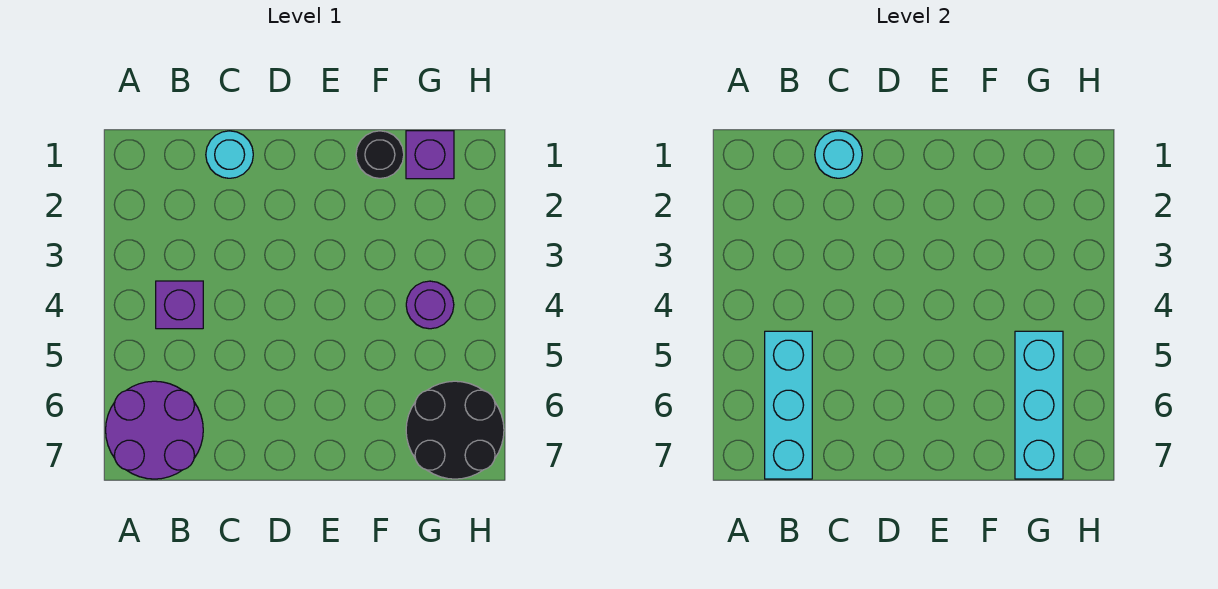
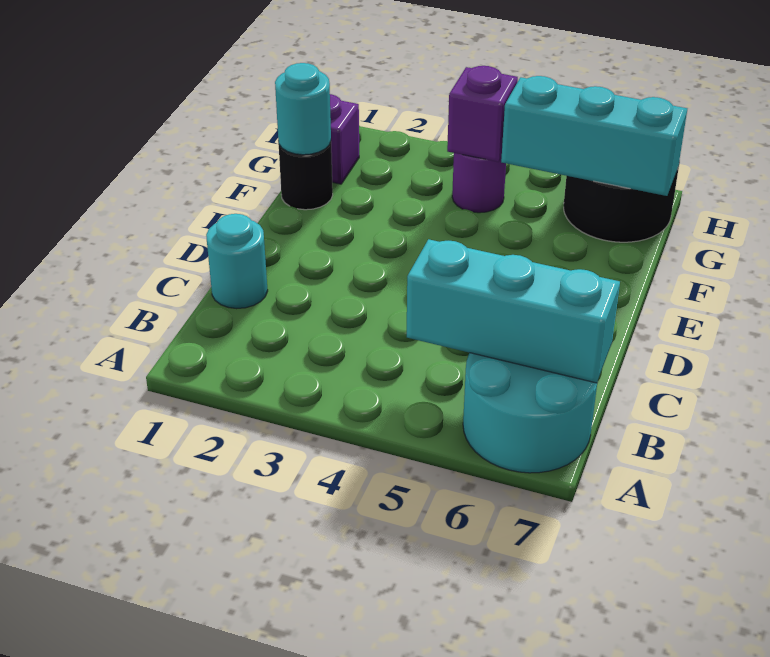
purple 2x2 round brick [106,381,203,479] -> cyan 2x2 round brick [463,353,597,473]
purple 1x1 brick [156,281,203,329] -> purple 1x1 brick moved to [447,66,518,162]
cyan 1x1 round brick [815,131,862,178] -> cyan 1x1 round brick moved to [275,63,331,155]

